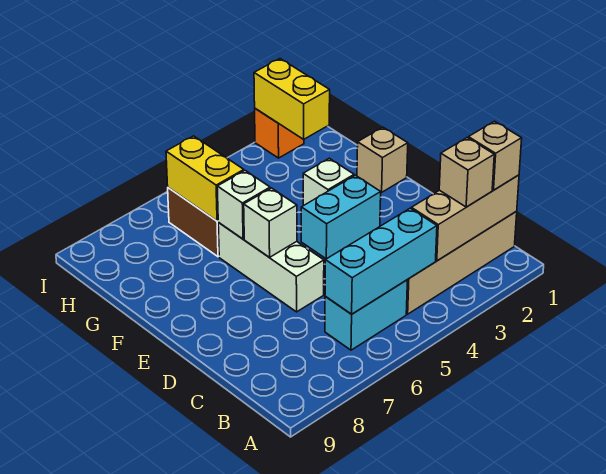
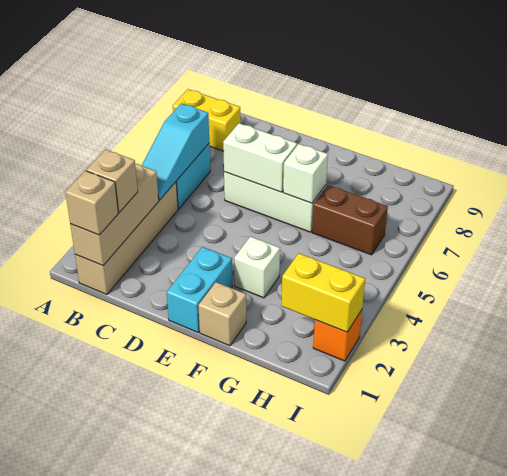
cyan 1x3 brick [325,208,437,314] -> cyan 1x3 slope [142,103,209,200]
cyan 1x2 brick [301,175,381,259] -> cyan 1x2 brick moved to [167,247,232,332]
white 1x1 brick [244,188,297,257] -> white 1x2 brick [223,123,297,192]
yellow 1x2 brick [166,136,244,221] -> yellow 1x2 brick moved to [173,89,241,151]

